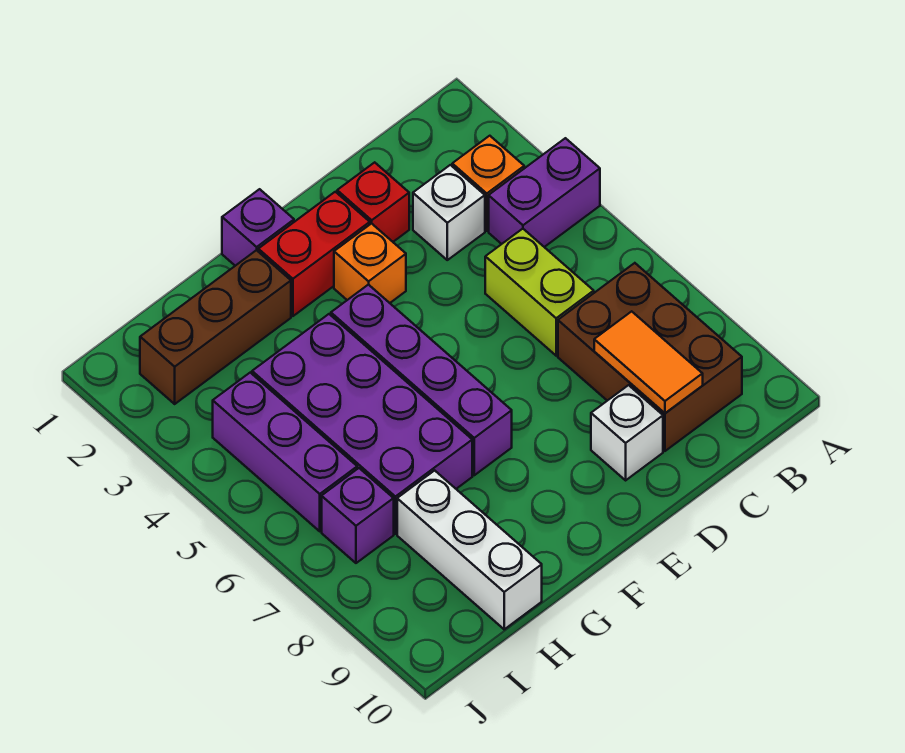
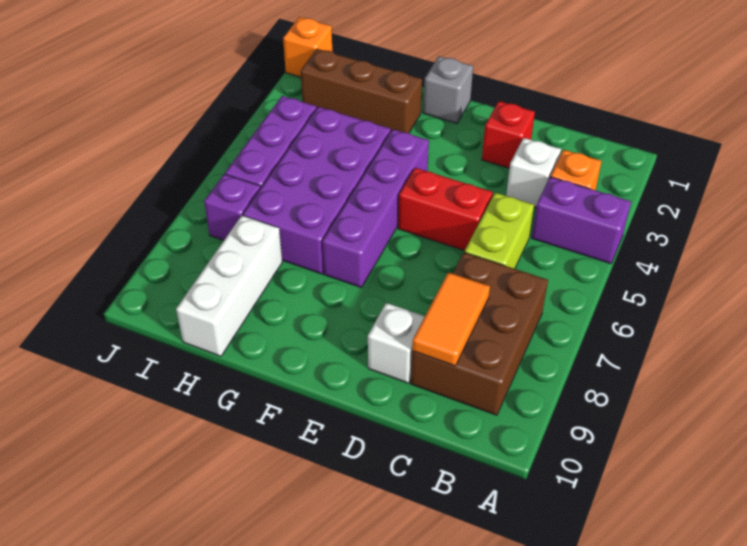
red 1x2 brick [258,192,370,316] -> red 1x2 brick moved to [398,168,493,251]
orange 1x1 brick [334,223,406,303] -> orange 1x1 brick moved to [283,17,332,77]
purple 1x1 brick [222,189,294,266] -> grey 1x1 brick [423,56,473,123]

